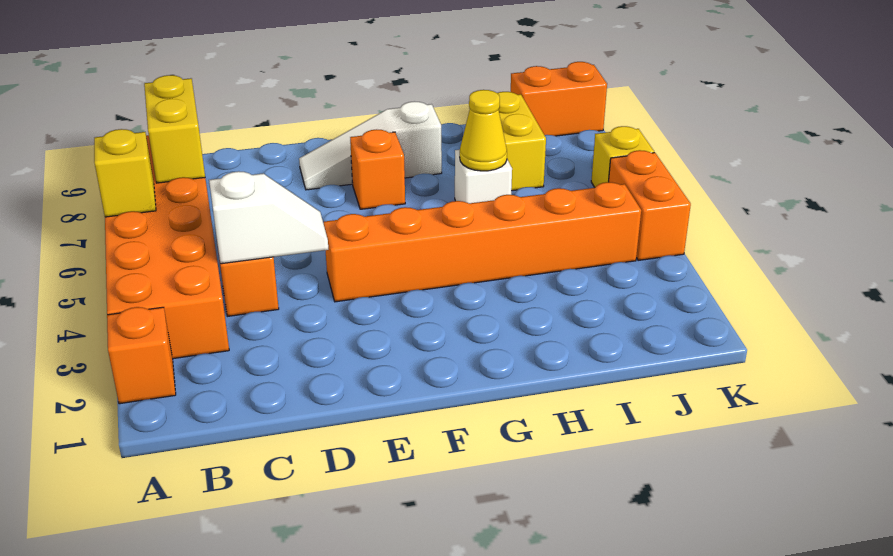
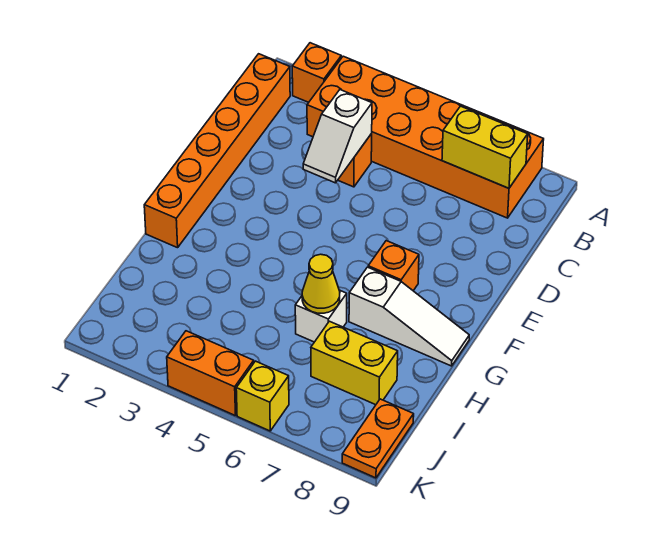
yellow 1x1 brick [94,129,156,217] -> none
orange 1x6 brick [324,182,641,302] -> orange 1x6 brick moved to [144,54,290,248]
white 1x3 slope [299,101,442,190] -> white 1x3 slope turned to [349,267,469,366]
orange 1x2 brick [511,62,607,136] -> orange 1x2 plate [342,399,414,478]

